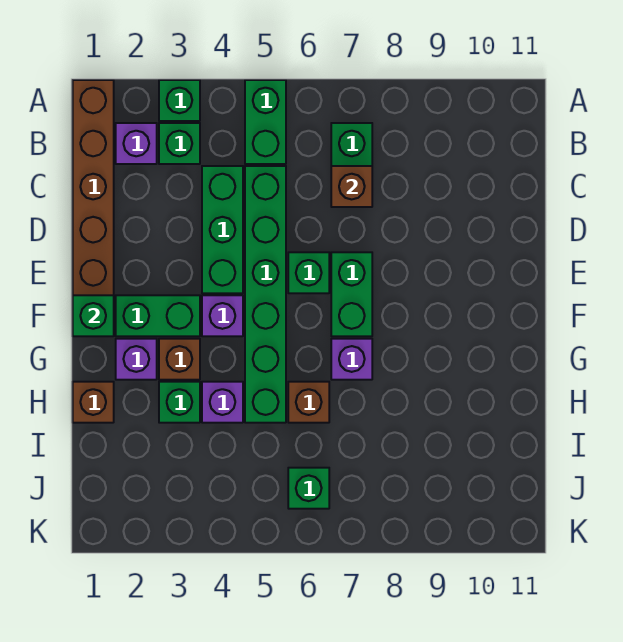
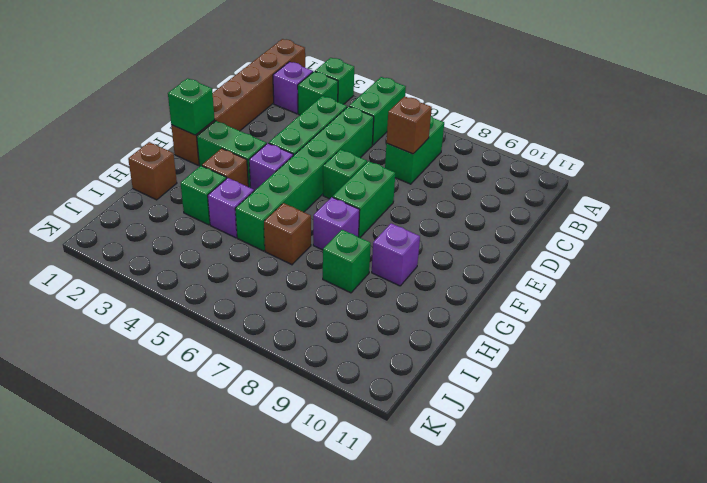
purple 1x1 brick [116,339,157,380] -> purple 1x1 brick moved to [372,223,420,286]
green 1x1 brick [288,468,329,509] -> green 1x1 brick moved to [323,230,371,293]

